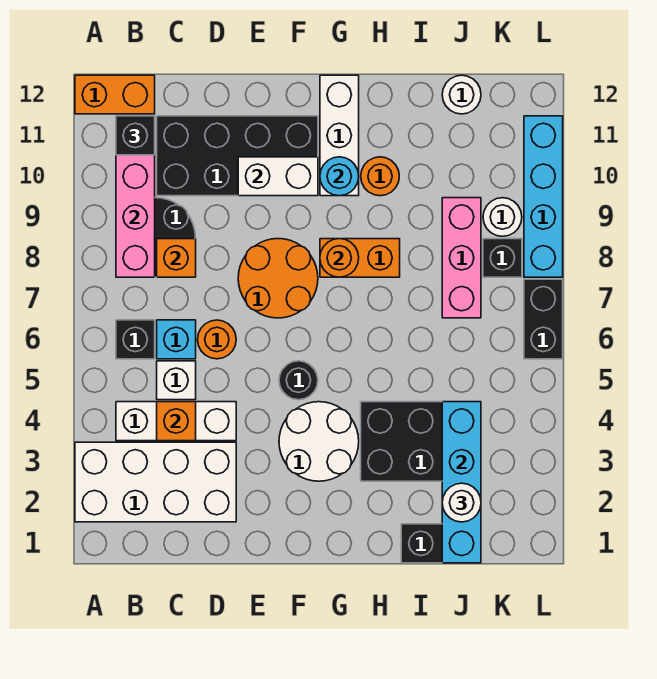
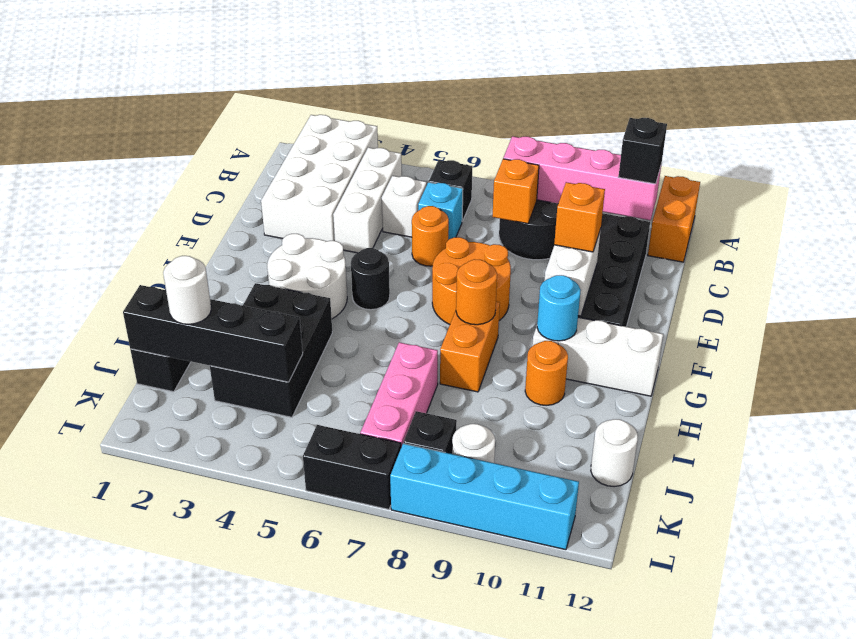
orange 1x1 brick [157,402,196,441] -> orange 1x1 brick moved to [554,182,605,252]
cyan 1x4 brick [442,402,481,563] -> black 1x4 brick [123,285,303,382]
pink 1x3 brick [442,198,481,318] -> pink 1x3 brick turned to [360,342,438,447]

